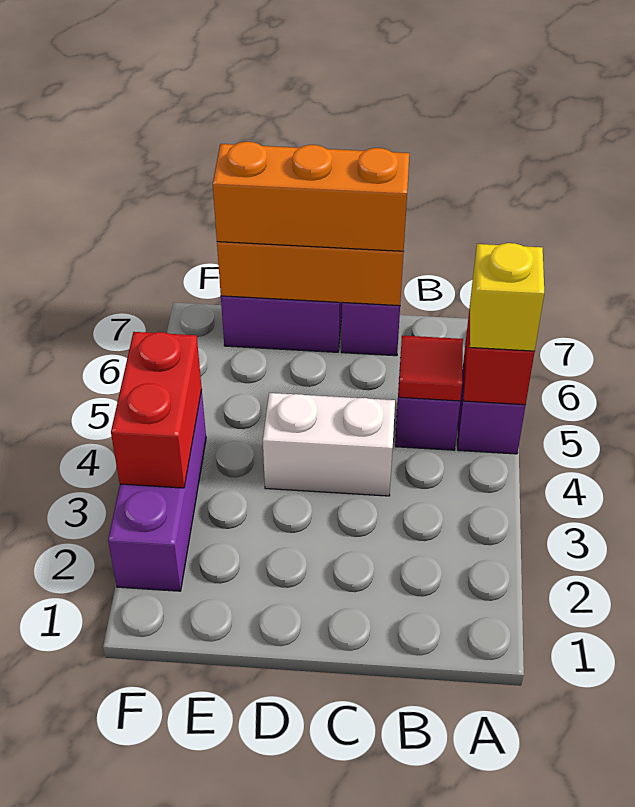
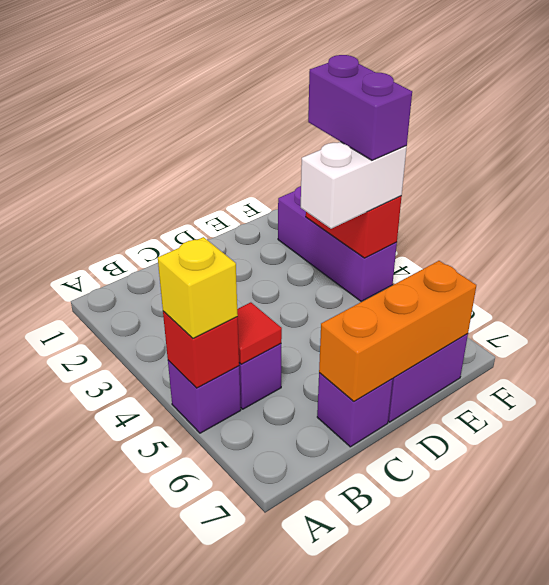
white 1x2 brick [263,393,395,496] -> white 1x2 brick moved to [301,142,407,229]
orange 1x3 brick [213,142,409,251] -> none
none -> purple 1x2 brick [308,55,412,160]

